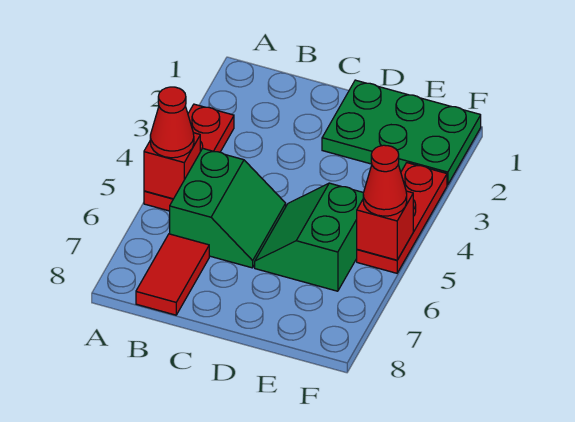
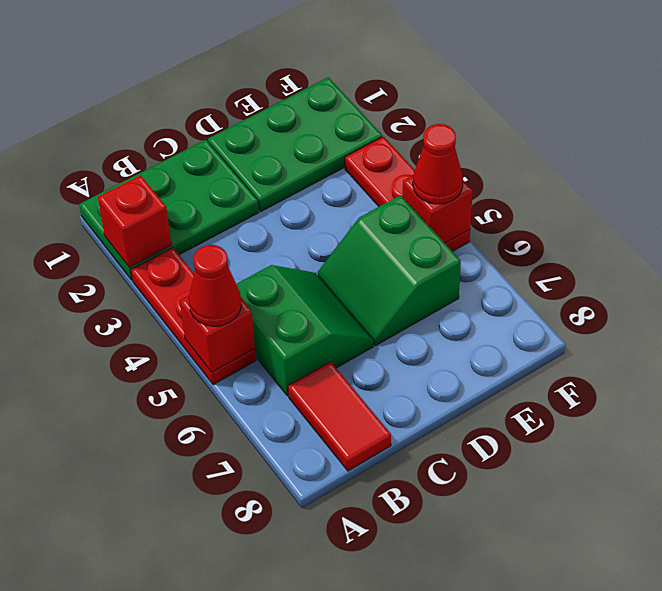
none -> green 2x3 plate [79,140,259,280]
none -> red 1x1 brick [98,175,171,267]

